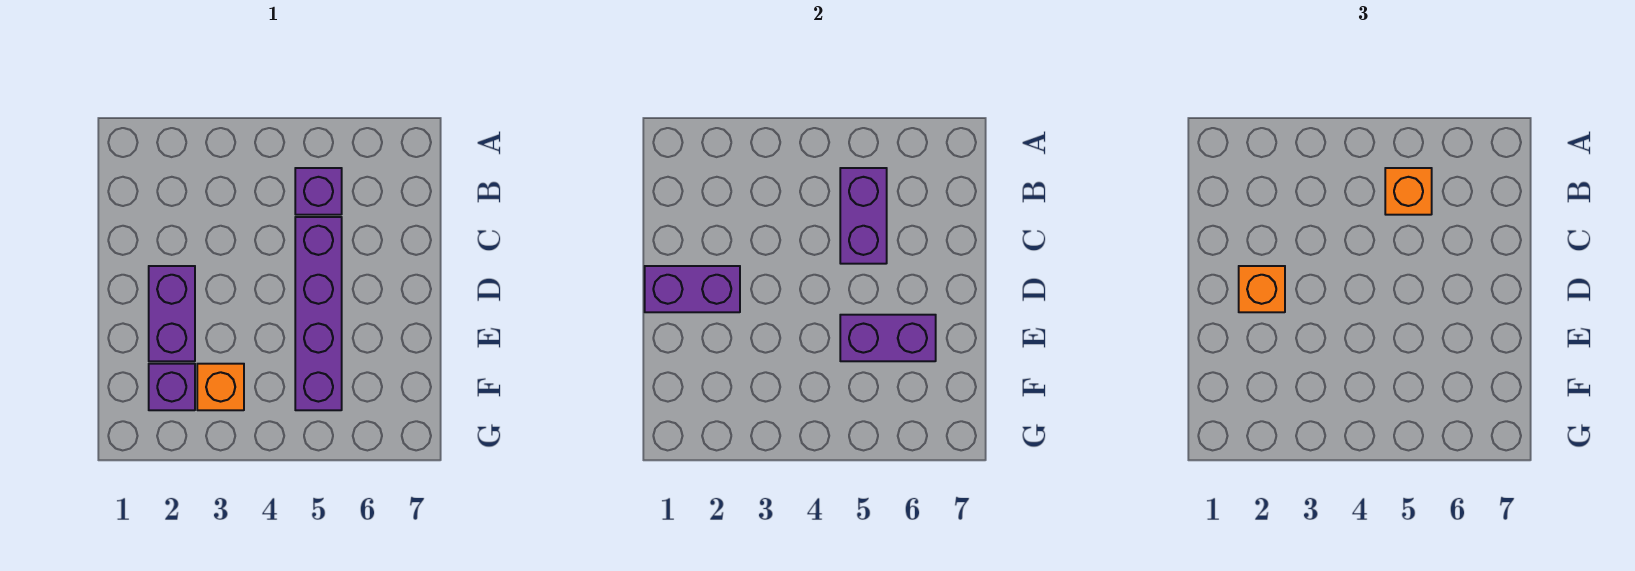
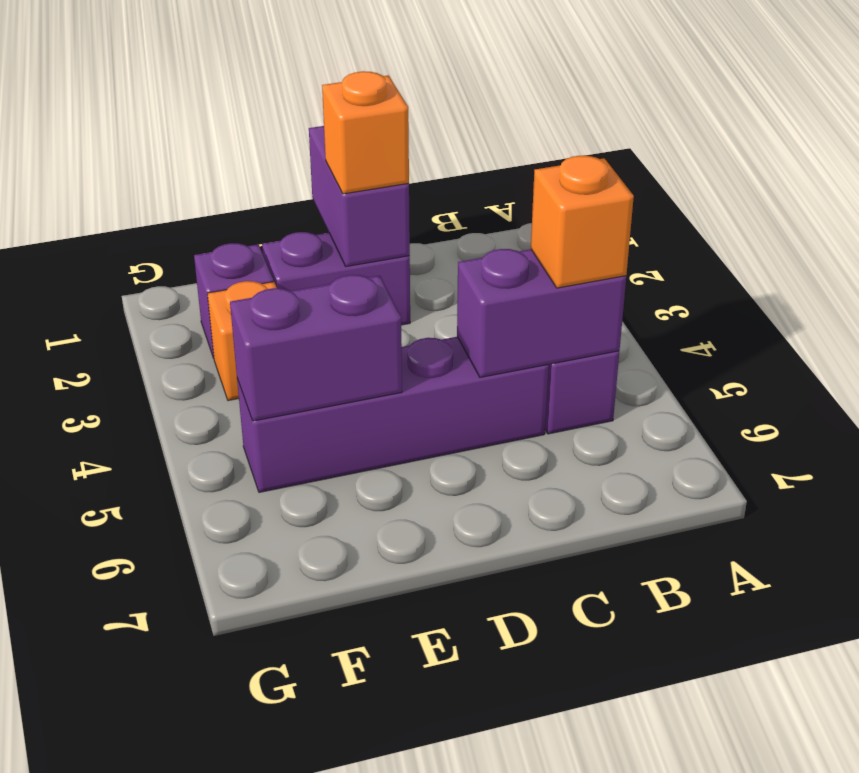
purple 1x2 brick [840,315,936,361] -> purple 1x2 brick turned to [230,275,402,421]

